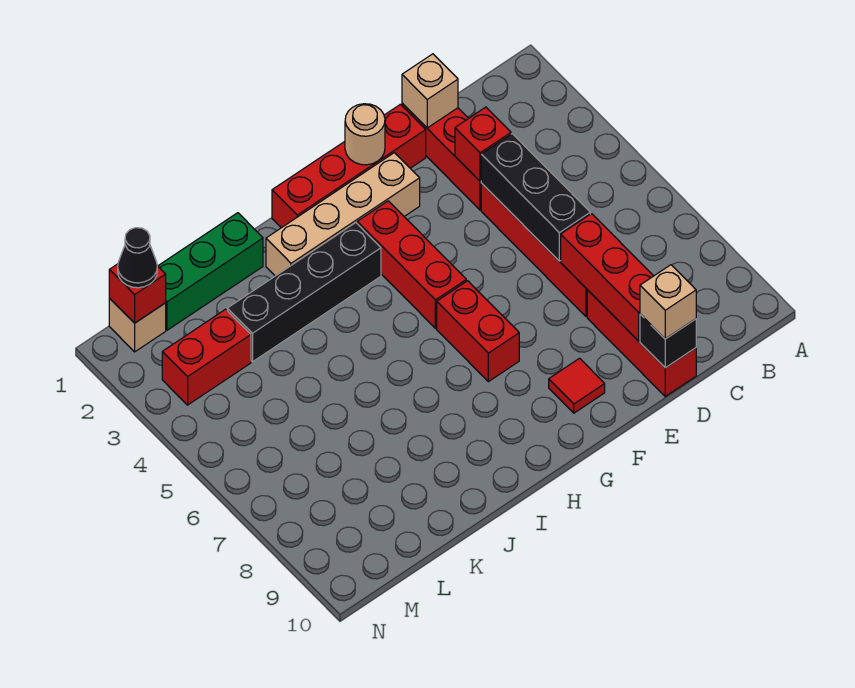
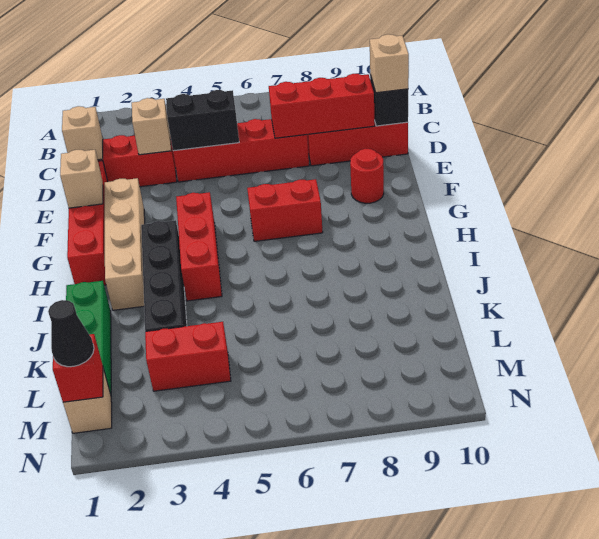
red 1x1 brick [455,107,511,181] -> tan 1x1 brick [132,98,171,155]
black 1x3 brick [481,134,590,261] -> black 1x2 brick [166,90,239,151]
tan 1x1 round brick [345,104,385,165] -> tan 1x1 brick [60,150,103,208]
red 1x1 tile [549,358,605,413] -> red 1x1 round brick [350,149,384,203]
red 1x3 brick [357,201,466,328] -> red 1x3 brick turned to [176,192,222,301]
red 1x2 brick [162,309,251,405] -> red 1x2 brick turned to [145,322,231,391]

